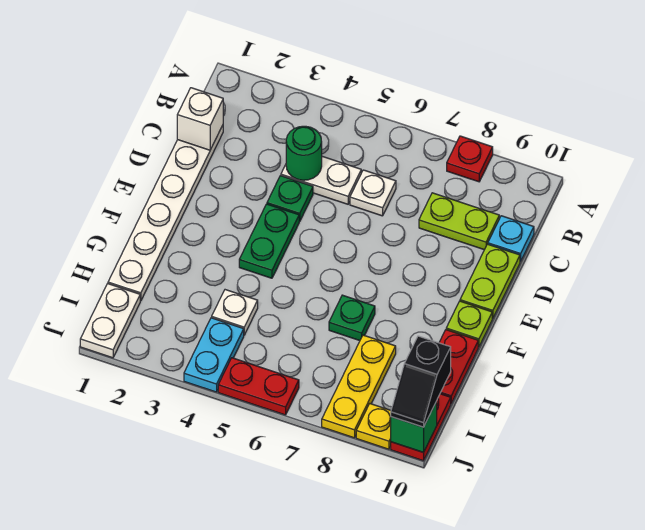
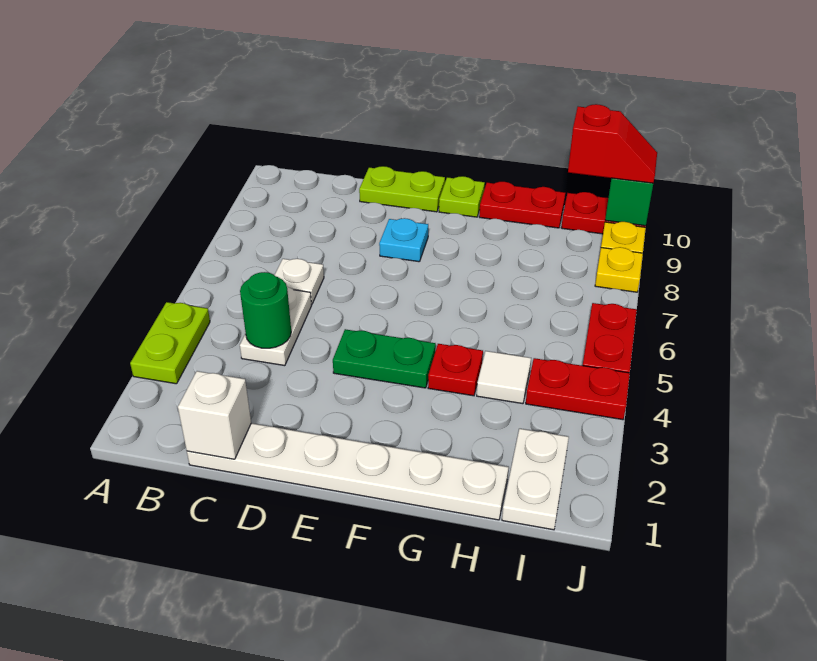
red 1x1 plate [447,136,493,182] -> red 1x1 plate moved to [428,344,483,396]
lime 1x2 plate [419,193,499,250] -> lime 1x2 plate moved to [130,302,210,384]
cyan 1x1 plate [488,216,534,262] -> cyan 1x1 plate moved to [379,218,428,262]
green 1x1 plate [267,176,313,222] -> none
green 1x1 plate [329,295,375,341] -> none
white 1x1 plate [212,290,258,335] -> white 1x1 tile [477,351,531,404]
yellow 1x3 plate [322,335,396,438] -> yellow 1x1 plate [595,247,643,292]
white 1x2 plate [80,284,140,358] -> white 1x2 plate turned to [502,429,569,530]
cyan 1x2 plate [184,318,244,392] -> red 1x2 plate [526,358,630,420]
black 1x2 slope [391,336,451,427] -> red 1x2 slope [568,104,657,183]

